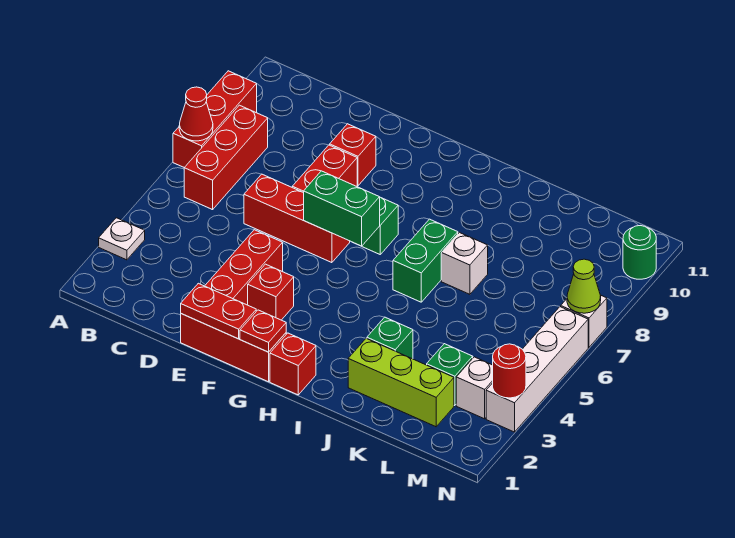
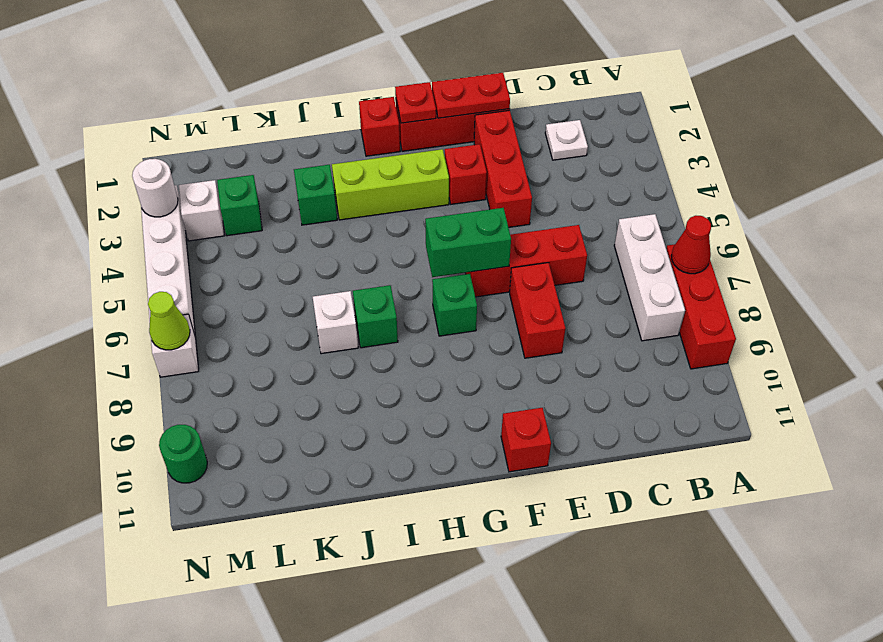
white 1x1 plate [99,218,145,260] -> white 1x1 plate moved to [545,120,588,160]
red 1x3 brick [184,105,268,210] -> white 1x3 brick [614,214,685,341]
red 1x1 brick [330,124,376,186] -> red 1x1 brick moved to [501,408,551,472]
green 1x2 brick [393,219,458,302] -> green 1x1 brick [353,285,398,348]
lime 1x3 brick [348,338,454,427] -> lime 1x3 brick moved to [332,149,449,220]
red 1x1 round brick [493,344,526,398] -> white 1x1 round brick [132,159,178,217]

